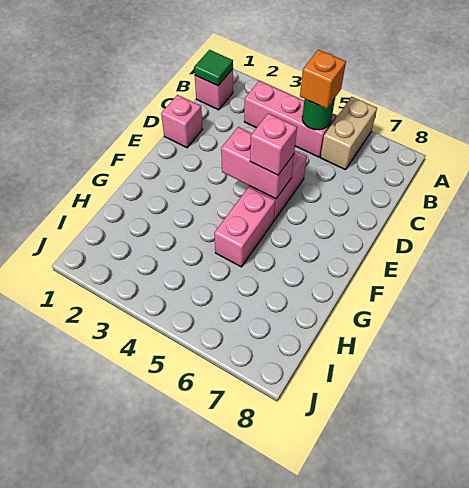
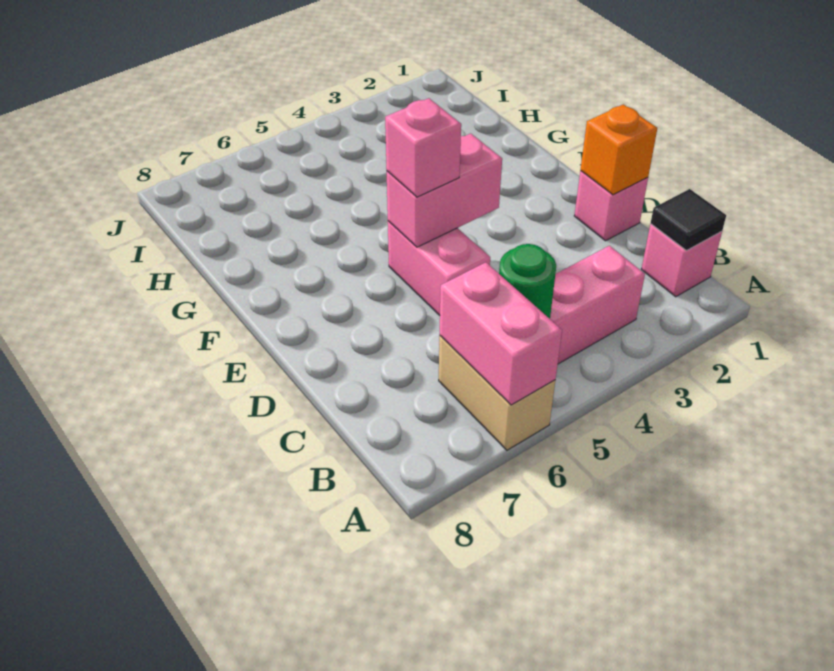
green 1x1 tile [194,50,233,86] -> black 1x1 tile [651,189,726,250]
orange 1x1 brick [300,50,346,109] -> orange 1x1 brick moved to [581,104,657,195]
pink 1x2 brick [214,187,275,267] -> pink 1x2 brick moved to [440,262,562,405]

